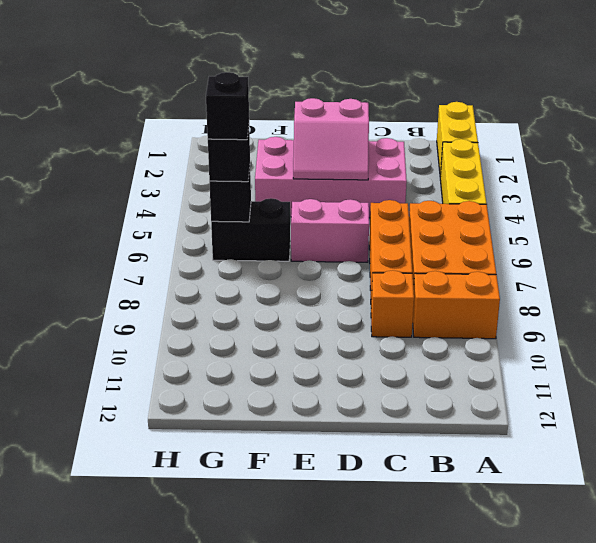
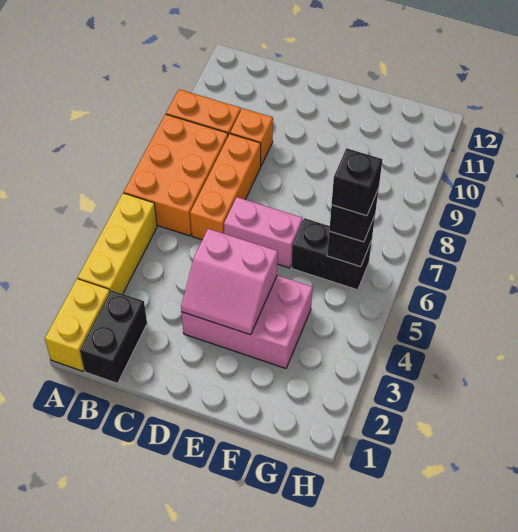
none -> black 1x2 brick [80,290,147,383]
pink 2x4 brick [255,137,407,218] -> pink 2x3 brick [181,275,312,368]
pink 2x2 slope [293,98,369,180] -> pink 2x2 slope turned to [181,229,278,335]

